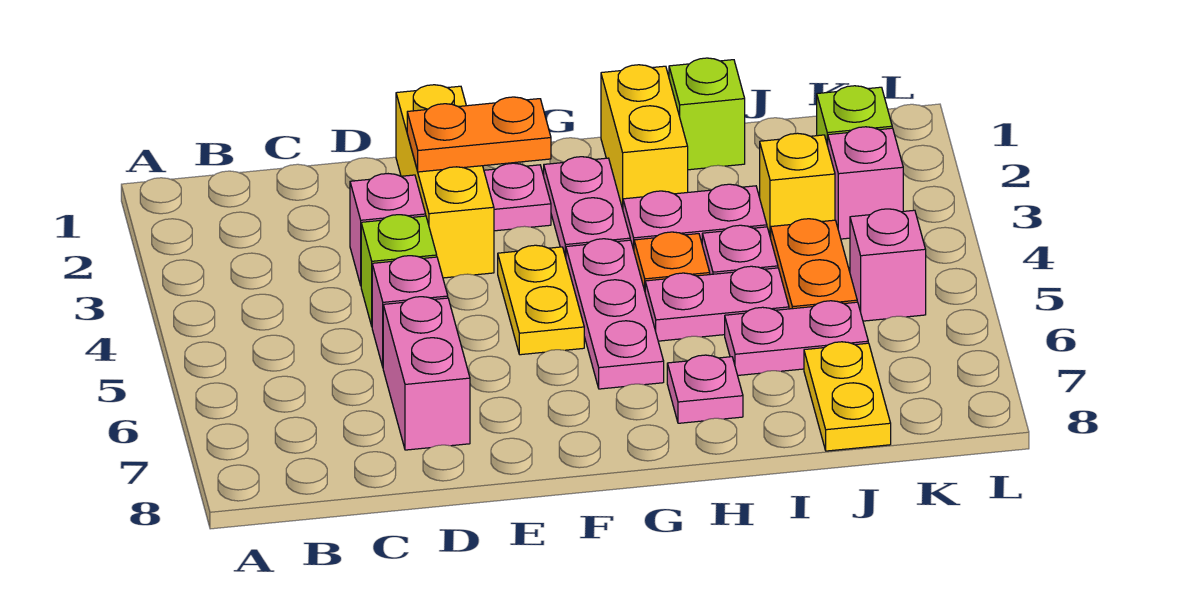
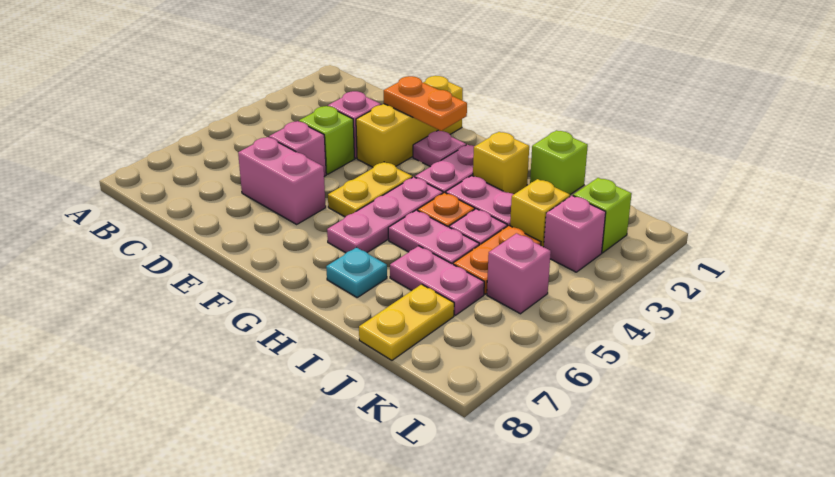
pink 1x2 brick [383,297,470,450] -> pink 1x2 brick turned to [238,137,326,224]
yellow 1x2 brick [601,65,688,209] -> yellow 1x1 brick [473,132,529,194]
pink 1x1 plate [667,355,743,423] -> cyan 1x1 plate [326,247,387,297]

